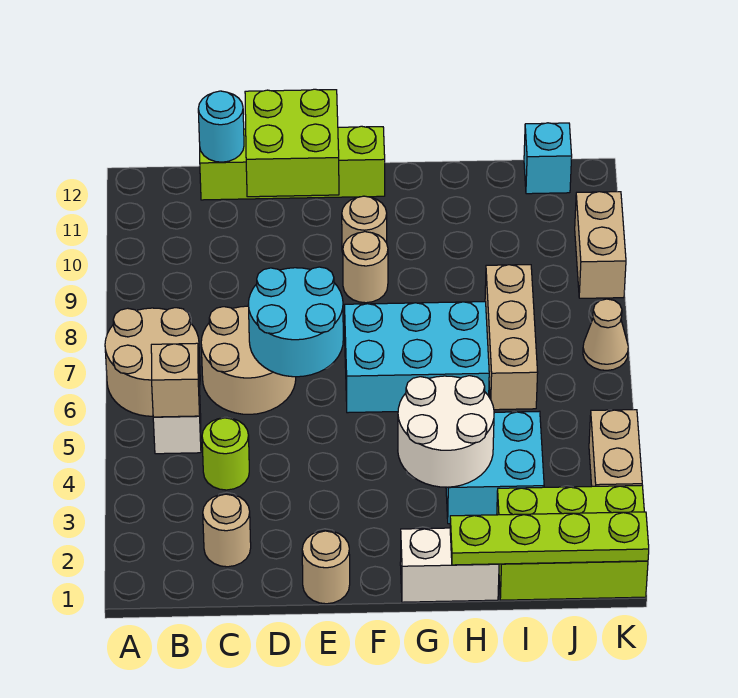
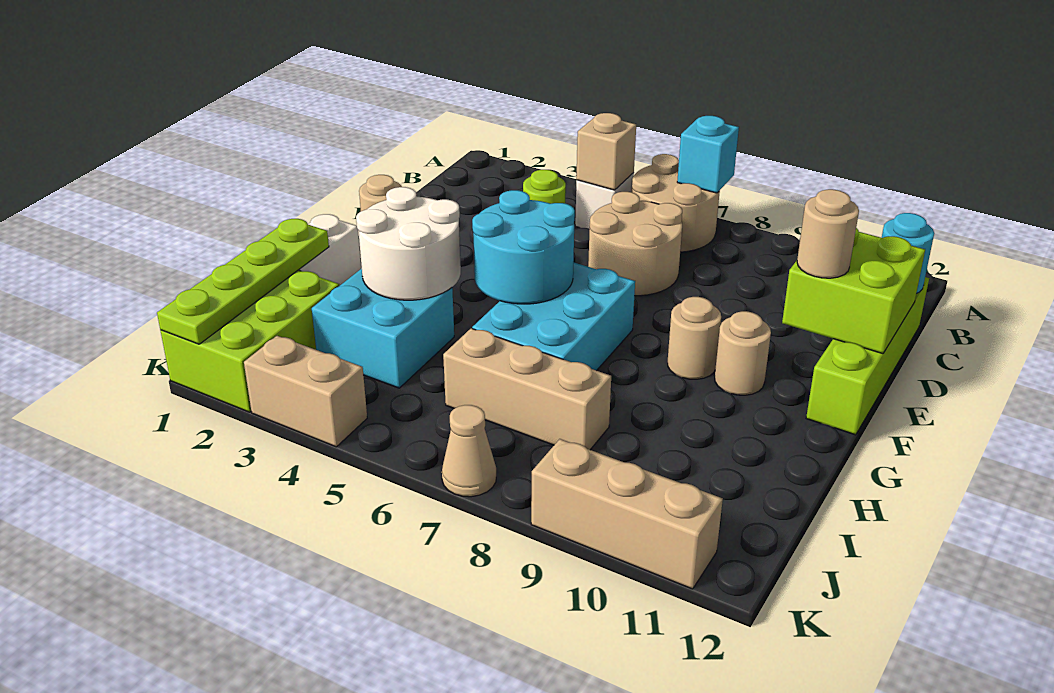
tan 1x1 round brick [203,494,251,567] -> tan 1x1 round brick moved to [797,189,859,278]
cyan 2x2 round brick [248,267,343,377] -> cyan 2x2 round brick moved to [472,190,575,304]
cyan 1x1 brick [524,123,572,194] -> cyan 1x1 brick moved to [677,116,739,193]
tan 1x2 brick [575,192,626,298] -> tan 1x3 brick [531,439,723,589]

